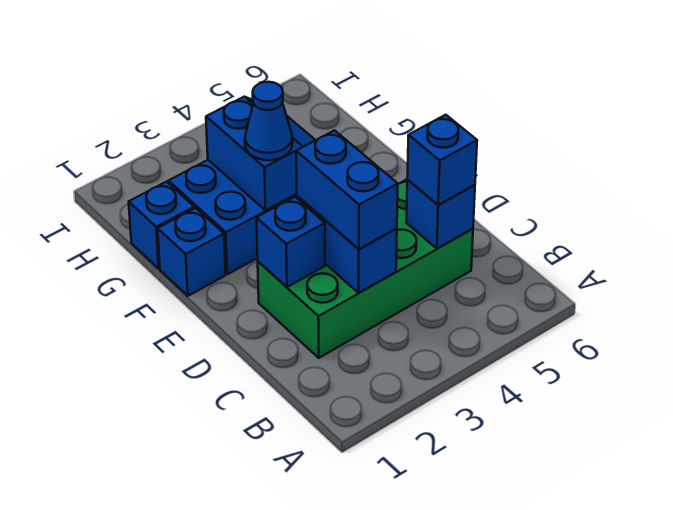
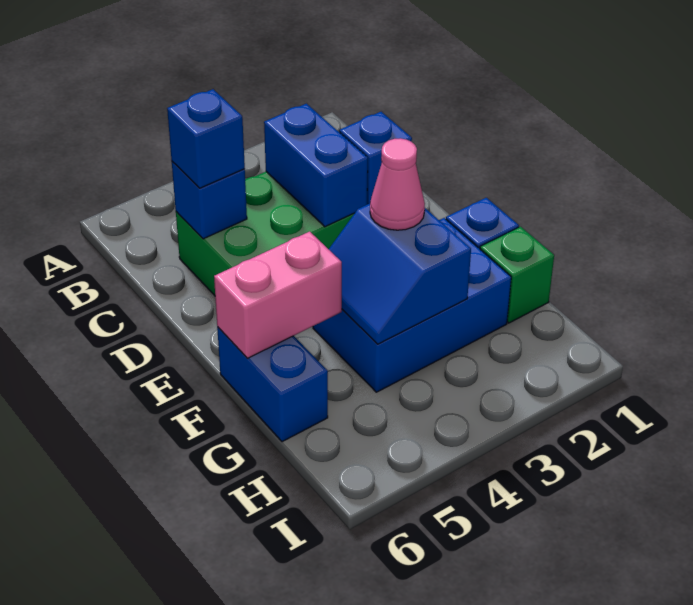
blue 1x2 brick [296,130,398,249] -> blue 1x2 brick moved to [217,327,328,442]
blue 1x1 cone [245,82,293,160] -> pink 1x1 cone [370,138,425,230]
none -> pink 1x2 brick [214,231,342,358]
blue 1x1 brick [129,182,194,269] -> green 1x1 brick [480,227,554,323]

